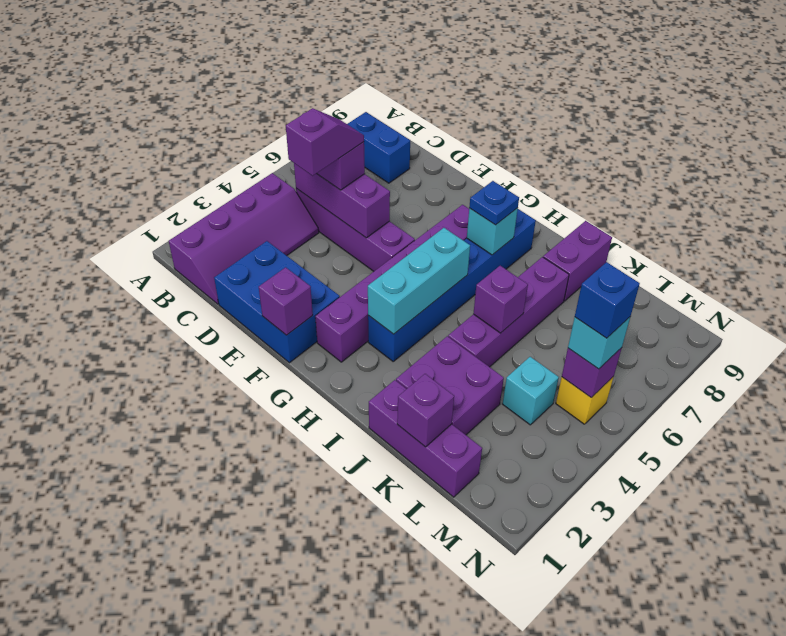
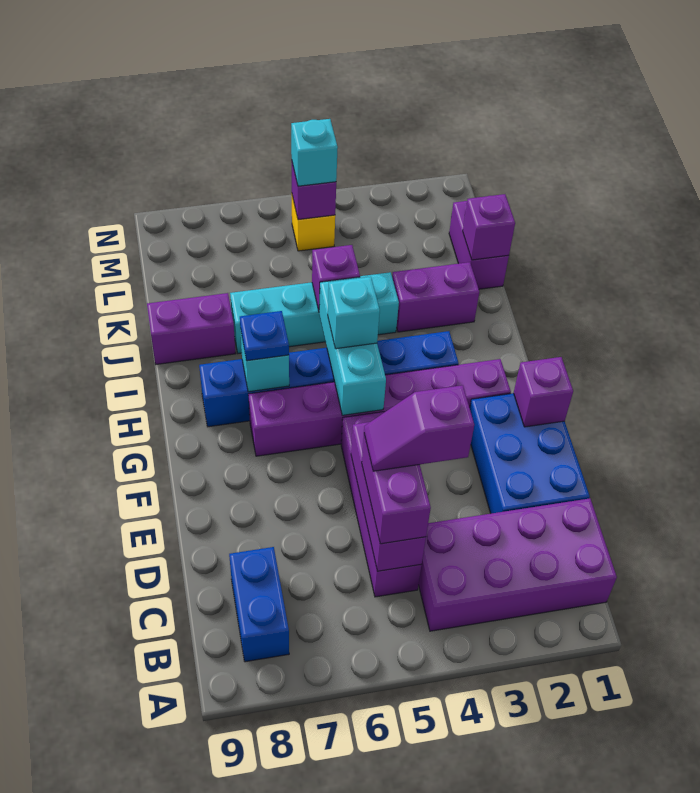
purple 2x4 slope [169,173,319,304] -> purple 2x4 brick [418,498,617,631]
cyan 1x3 brick [368,228,470,334] -> cyan 1x3 brick turned to [319,277,386,415]
purple 1x3 brick [369,380,482,497] -> purple 1x2 brick [449,201,509,289]
purple 2x2 brick [396,336,504,435] -> purple 1x2 brick [392,262,479,332]
purple 1x4 brick [448,257,569,367] -> cyan 1x4 brick [230,272,399,353]
cyan 1x1 brick [503,357,559,425] -> cyan 1x1 brick moved to [328,277,380,349]
blue 1x1 brick [575,262,640,338] -> none

